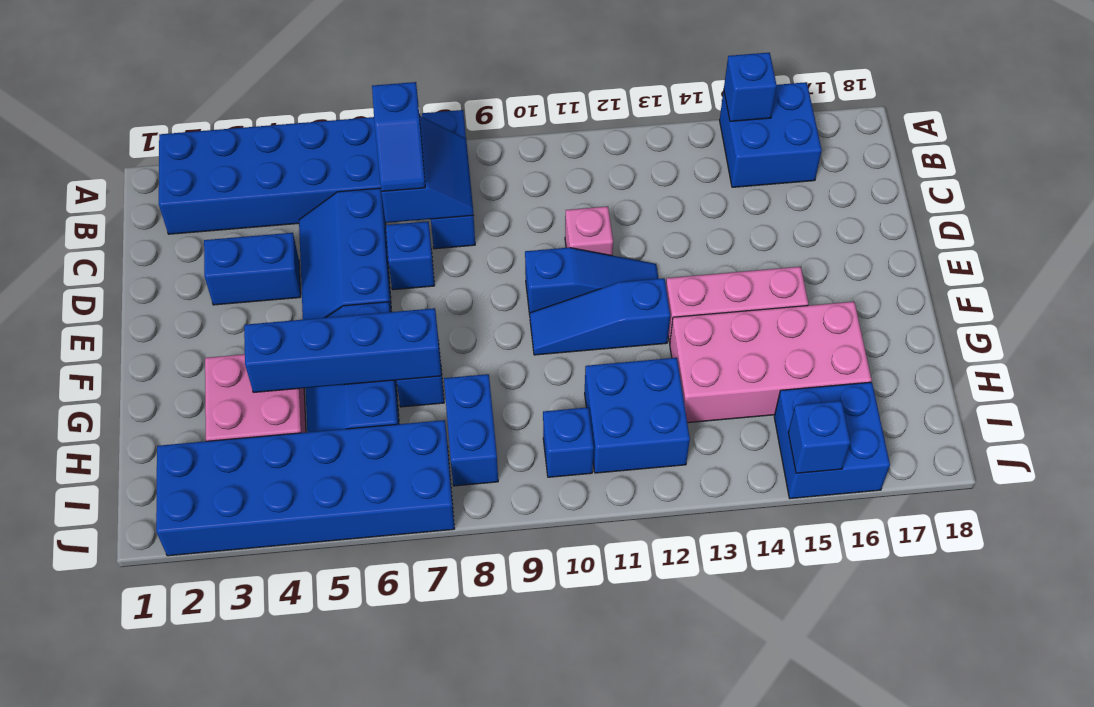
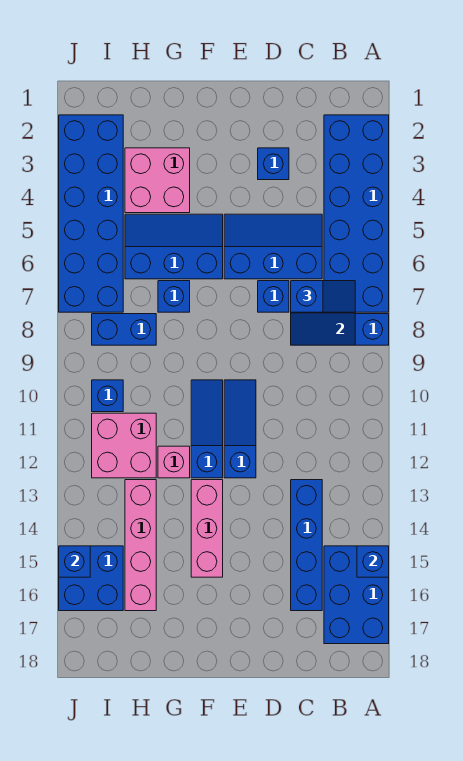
blue 2x2 brick [720,82,822,187] -> blue 2x3 brick [324,546,389,644]
blue 1x2 slope [372,82,425,192] -> blue 1x2 slope turned to [291,281,355,312]
blue 1x2 brick [204,233,301,305] -> blue 1x1 brick [258,148,289,180]
pink 1x1 brick [565,206,613,255] -> pink 1x1 brick moved to [158,446,190,478]
blue 1x3 slope [525,248,659,315] -> blue 1x3 slope turned to [224,380,256,478]
blue 1x4 brick [244,308,441,392] -> blue 1x4 brick moved to [291,480,322,611]
pink 2x4 brick [670,302,872,423] -> pink 1x4 brick [125,480,156,611]
blue 2x2 brick [585,358,690,473] -> pink 2x2 brick [92,413,156,478]

